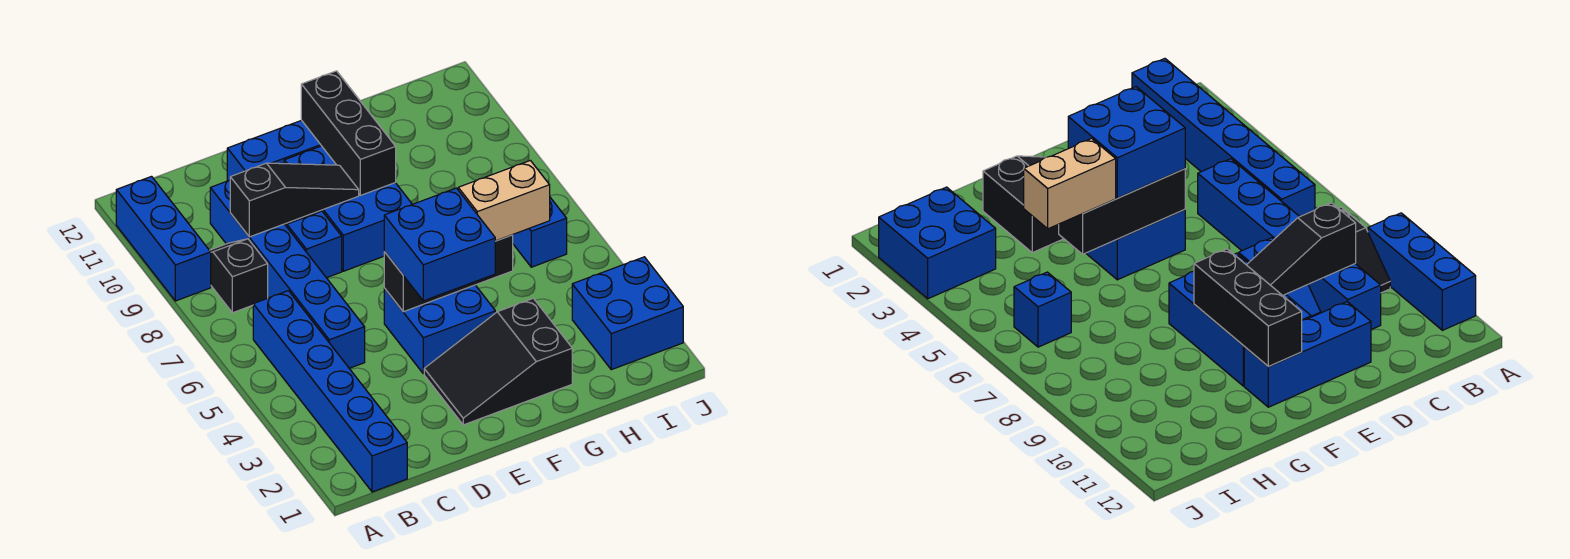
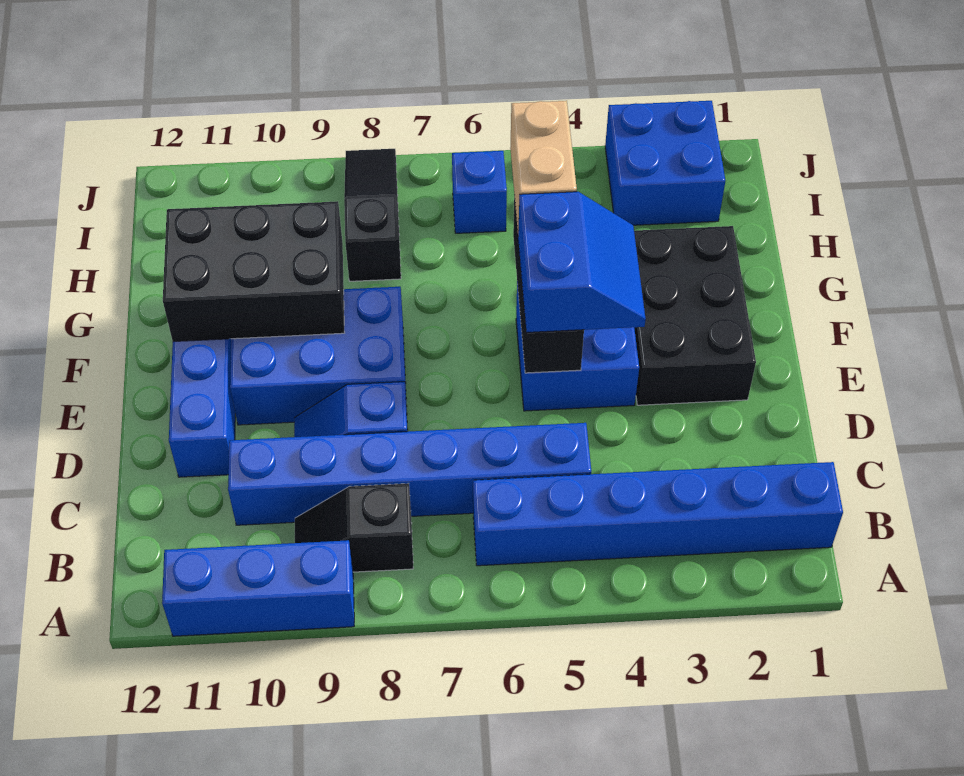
black 1x3 slope [230,163,359,237] -> black 1x3 slope moved to [344,149,401,281]
black 2x3 slope [424,298,572,425] -> black 2x3 brick [634,226,756,405]
blue 2x2 brick [384,188,495,301] -> blue 2x2 slope [518,192,646,332]
black 1x3 brick [301,71,396,195] -> black 2x3 brick [163,201,345,342]

